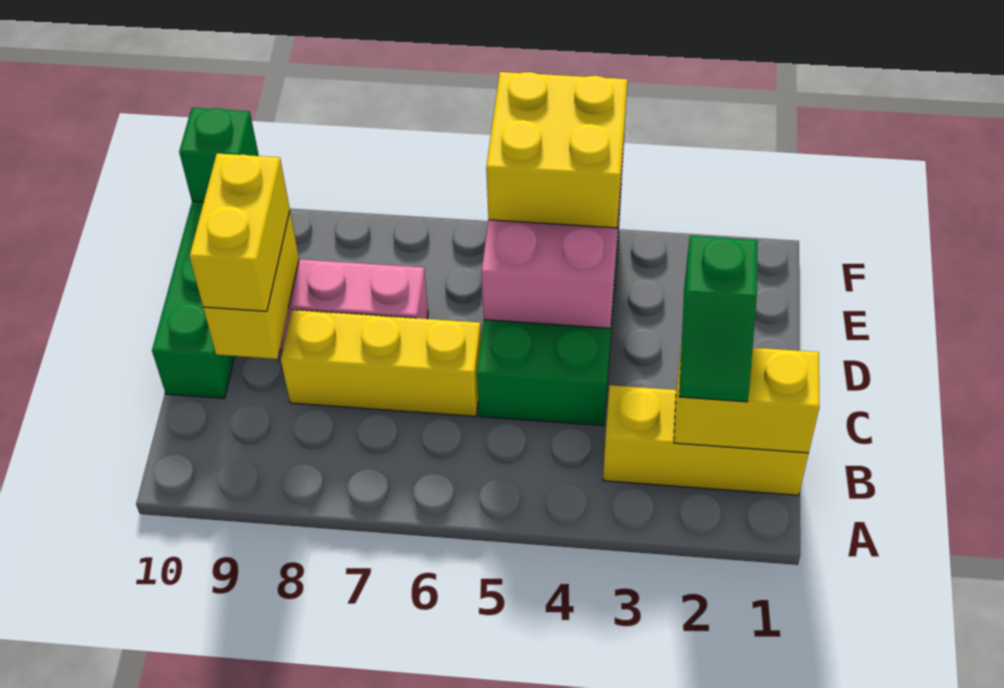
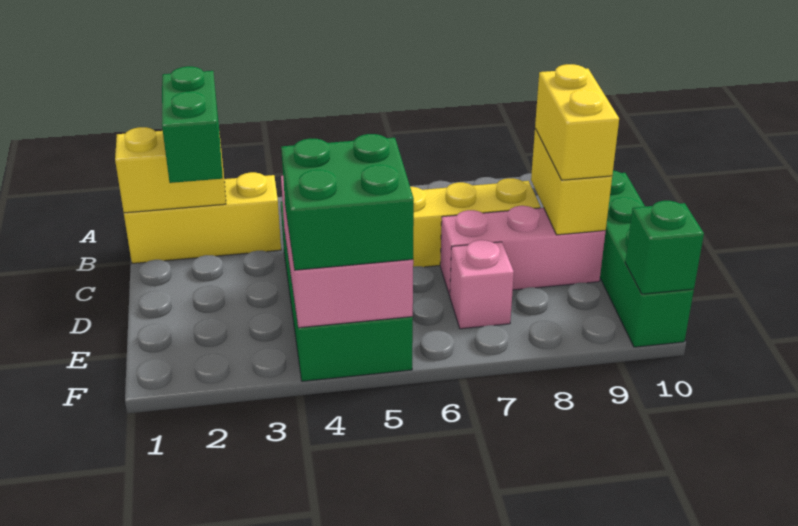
green 1x2 slope [679,236,758,402] -> green 1x2 brick [162,66,223,183]
yellow 2x2 brick [486,72,627,228] -> green 2x2 brick [281,134,414,270]
none -> pink 1x1 brick [450,240,514,329]

